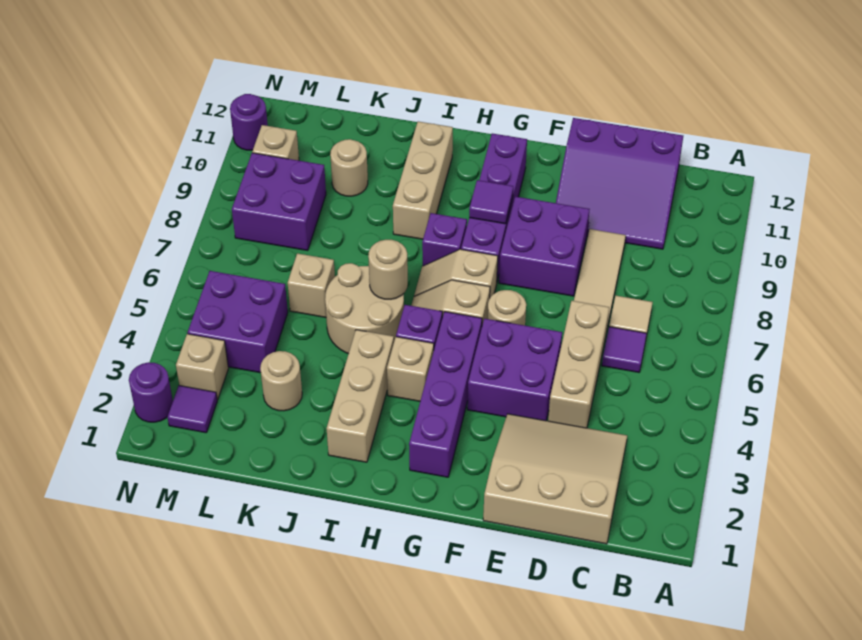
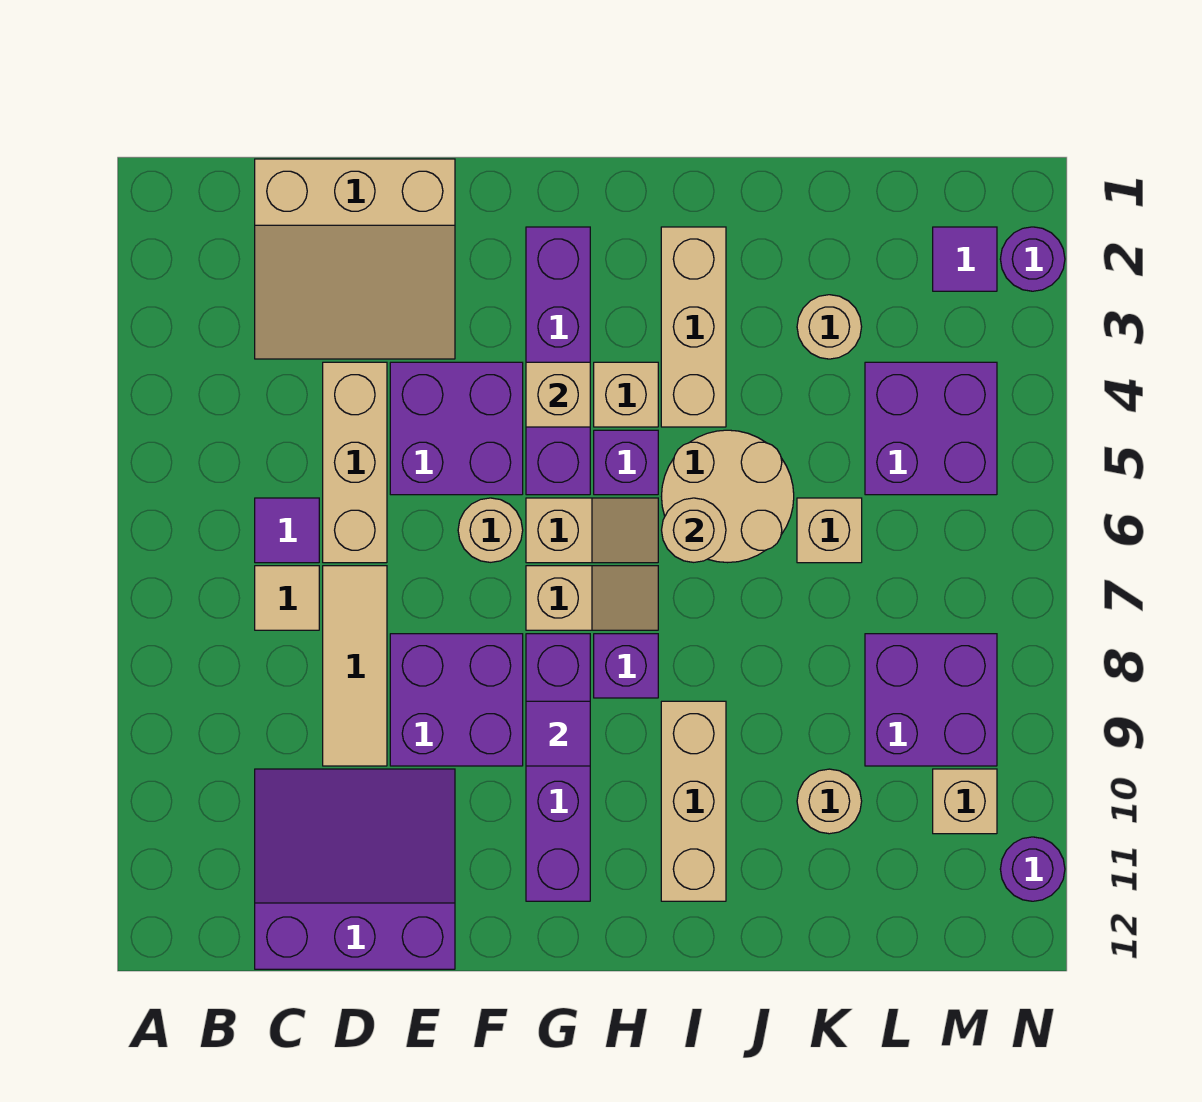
tan 1x1 brick [176,334,228,399] -> tan 1x1 brick moved to [526,362,590,427]

